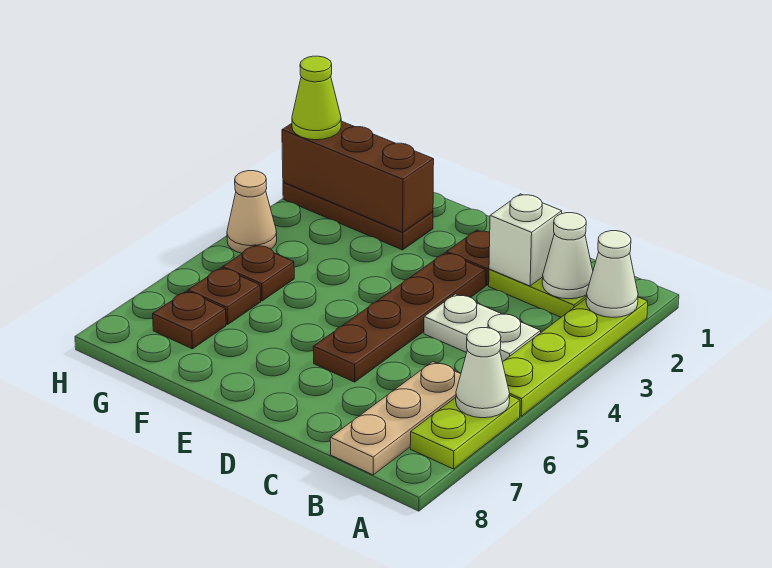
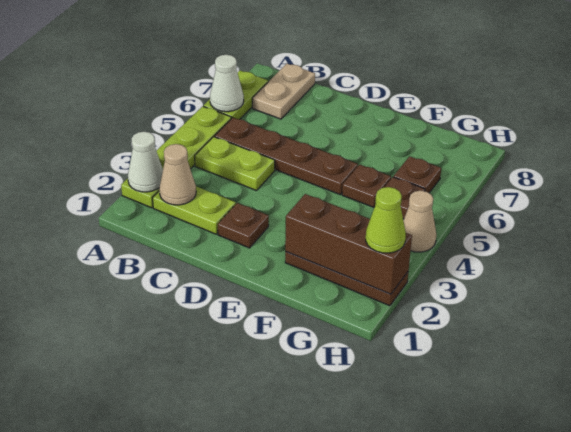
white 1x1 cone [542,213,593,299] -> tan 1x1 cone [159,144,196,205]
white 1x2 plate [424,294,541,362] -> lime 1x2 plate [195,137,275,191]
tan 1x3 plate [330,362,461,475] -> tan 1x2 plate [252,64,315,119]
white 1x1 brick [489,194,562,286] -> none
brown 1x4 plate [313,253,485,382] -> brown 1x4 plate turned to [215,118,358,194]
brown 1x1 plate [153,291,226,349] -> brown 1x1 plate moved to [342,165,391,207]

